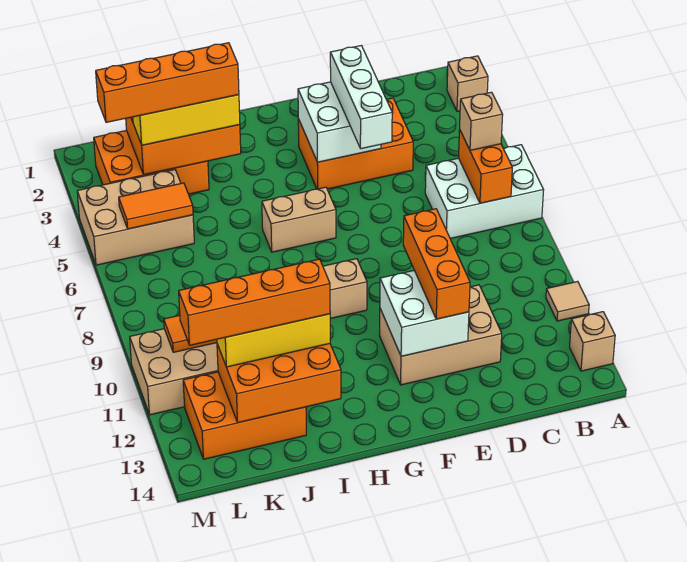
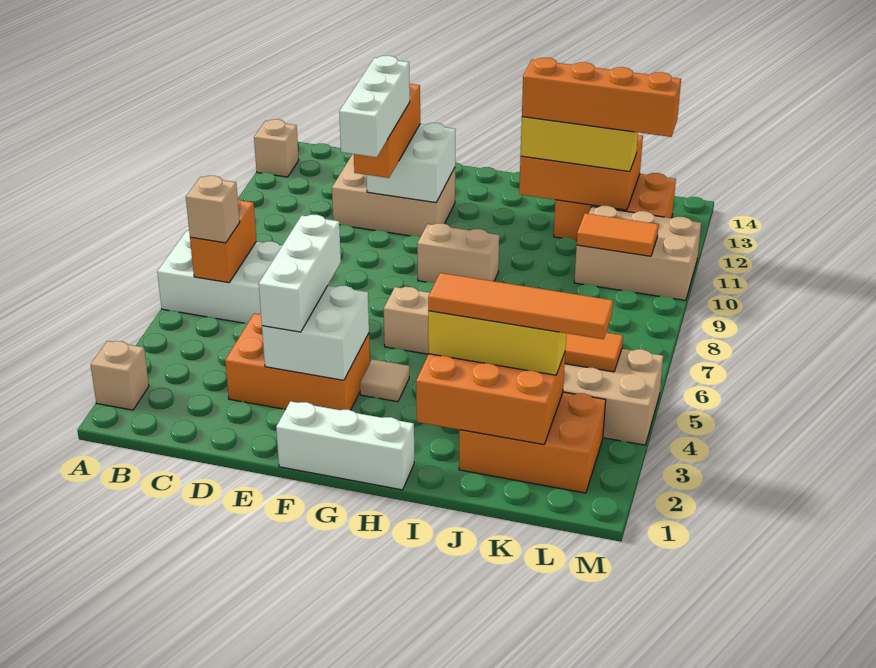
tan 1x1 tile [546,281,589,321] -> tan 1x1 tile moved to [360,359,409,402]
none -> white 1x3 brick [339,56,410,157]
none -> white 1x3 brick [276,401,414,490]
orange 1x4 brick [96,43,239,122] -> orange 1x4 tile [428,273,613,339]

